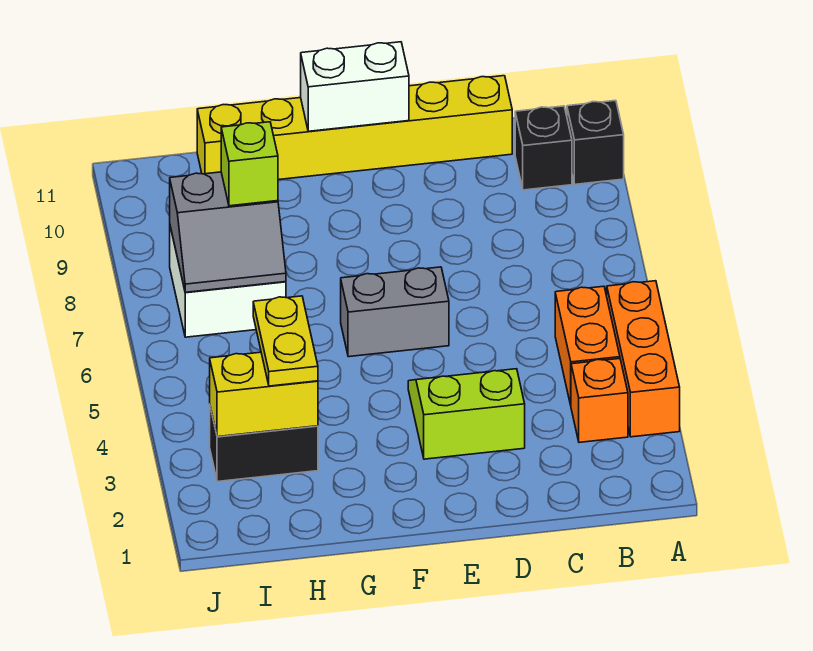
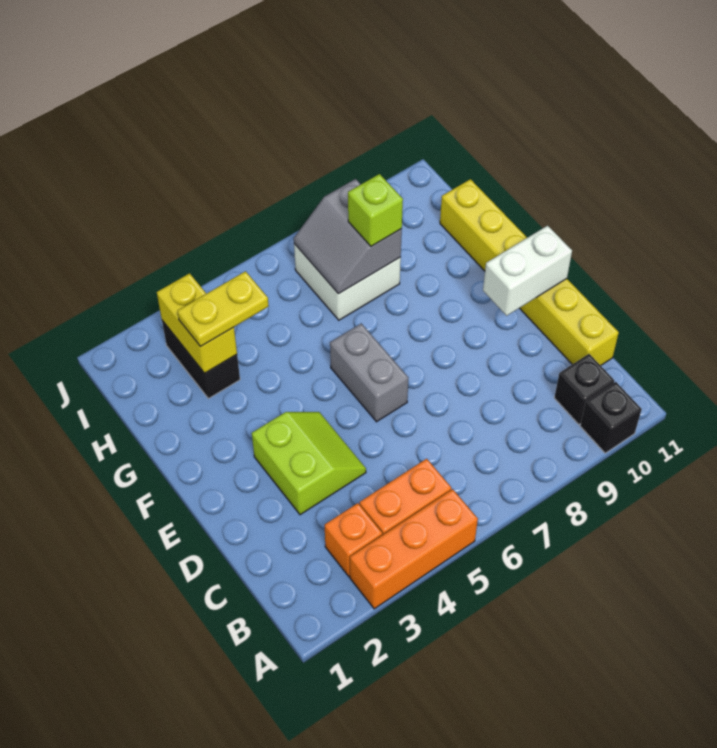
white 1x2 brick [301,42,409,131] -> white 1x2 brick turned to [483,226,572,316]

